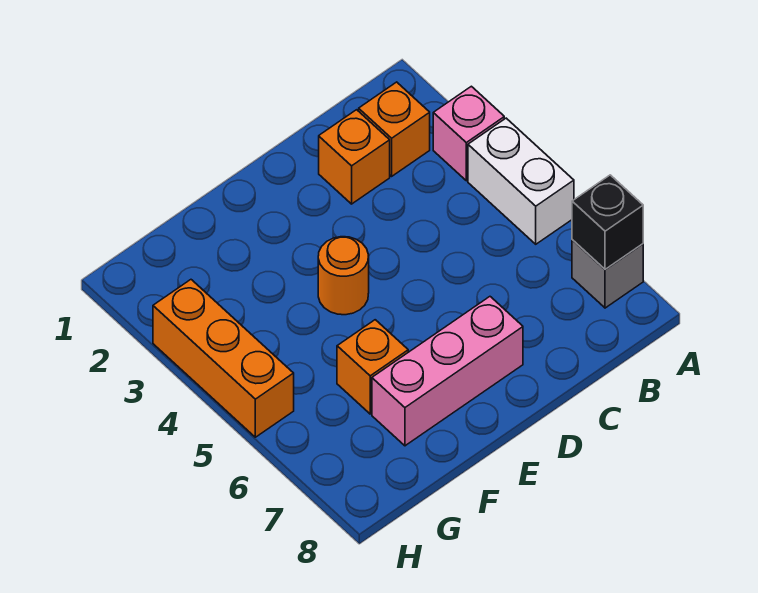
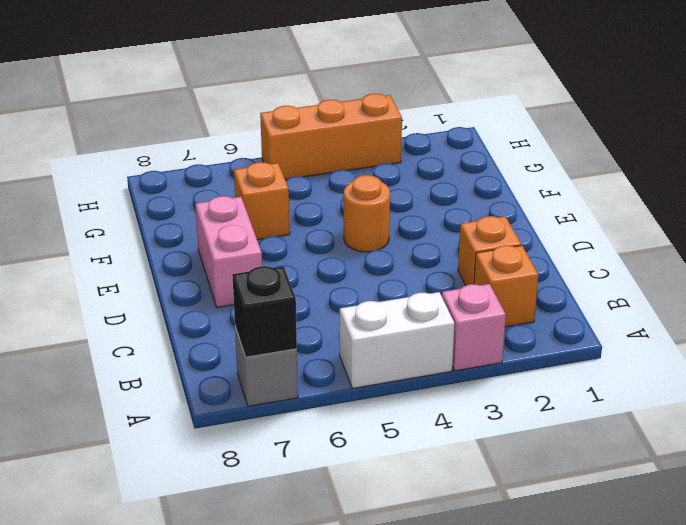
pink 1x3 brick [372,297,523,446] -> pink 1x2 brick [195,196,262,307]

